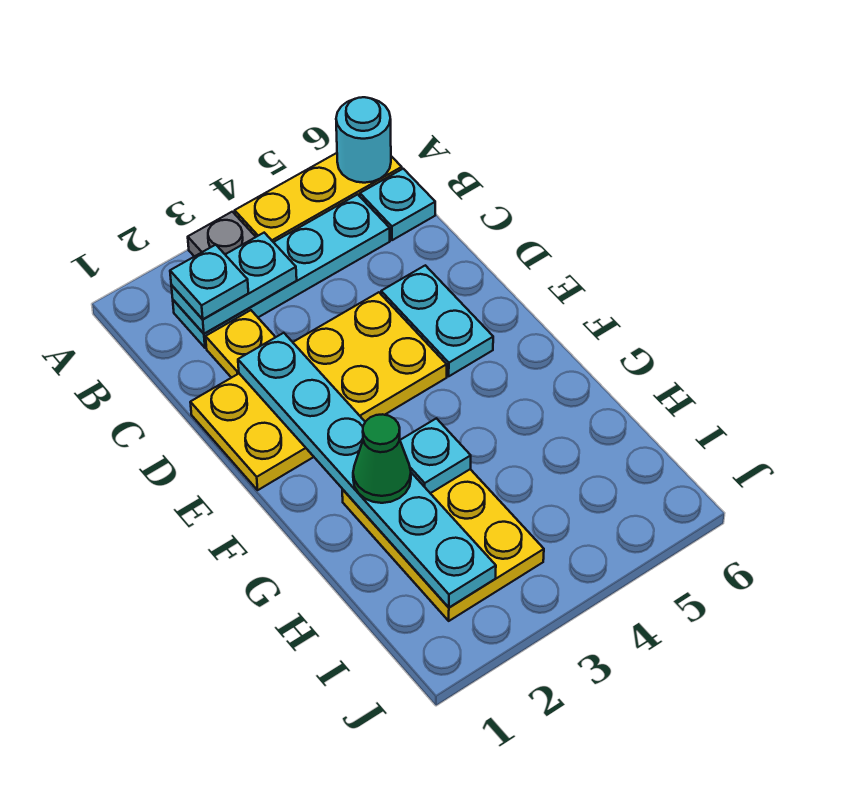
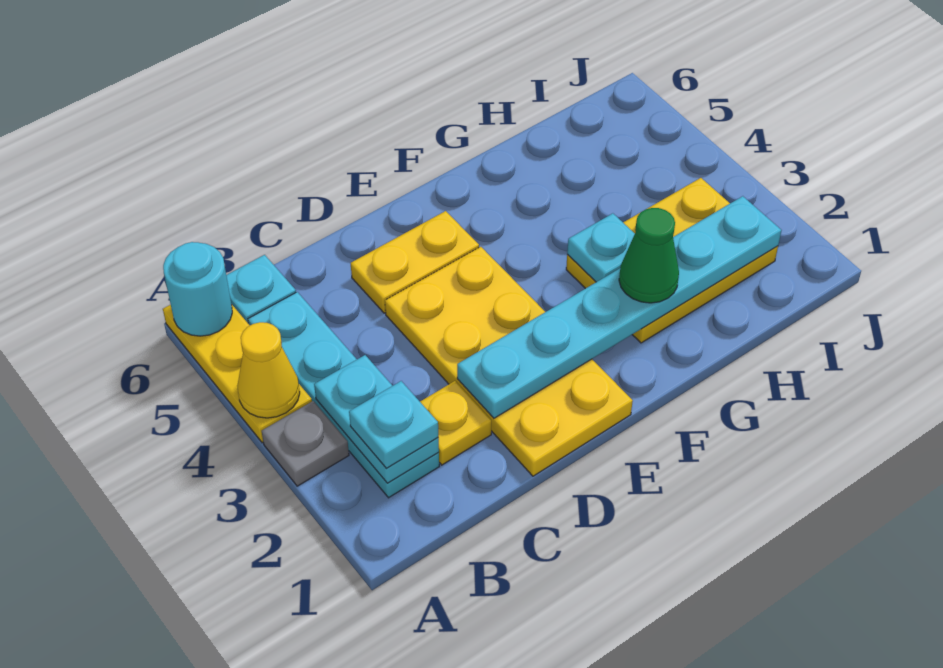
none -> yellow 1x1 cone [237,322,300,418]
cyan 1x2 plate [381,265,493,376] -> yellow 1x2 plate [351,211,479,313]

